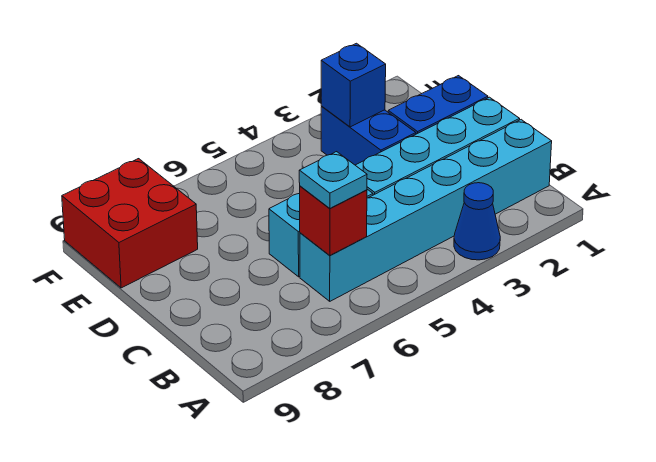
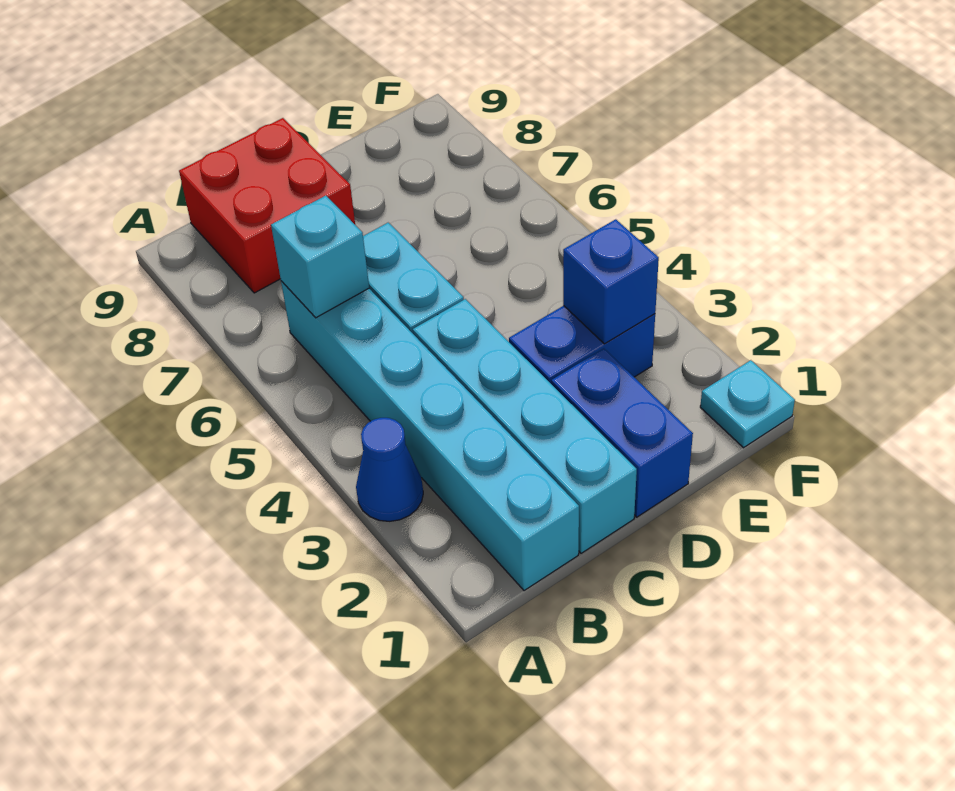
red 1x1 brick [299,186,367,256] -> cyan 1x1 brick [271,196,369,318]
cyan 1x1 plate [299,152,367,209] -> cyan 1x1 plate moved to [700,360,795,448]
red 2x2 brick [62,159,198,288] -> red 2x2 brick moved to [179,118,355,293]

